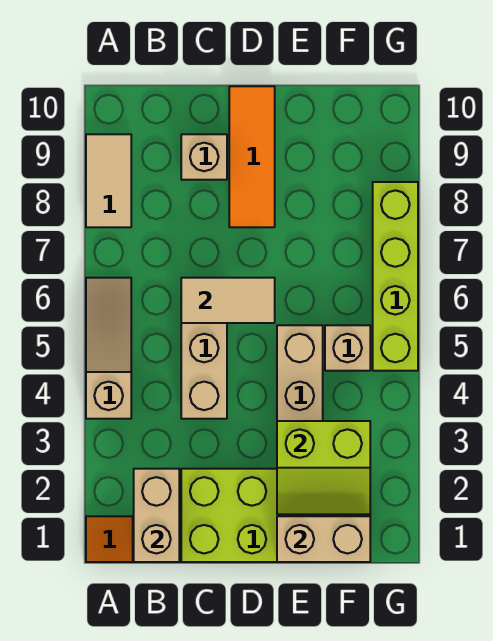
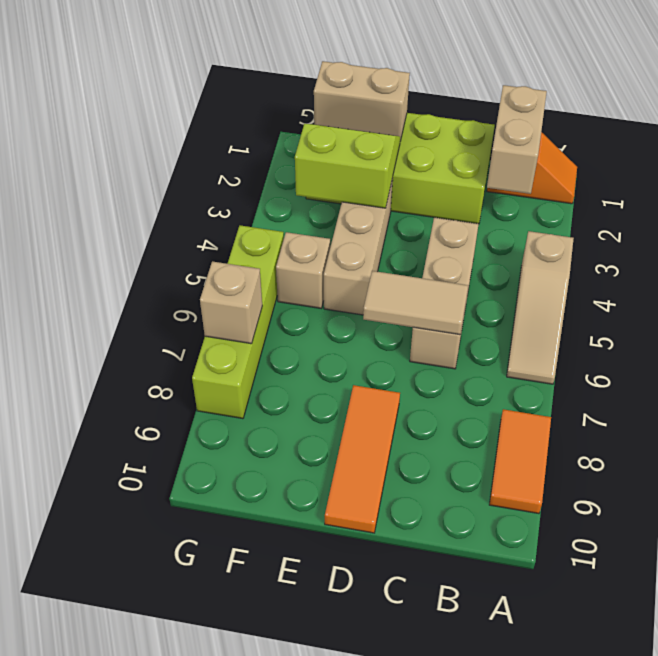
tan 1x2 tile [86,134,131,227] -> orange 1x2 tile [489,409,551,514]
tan 1x1 brick [181,134,227,180] -> tan 1x1 brick moved to [200,261,262,344]

